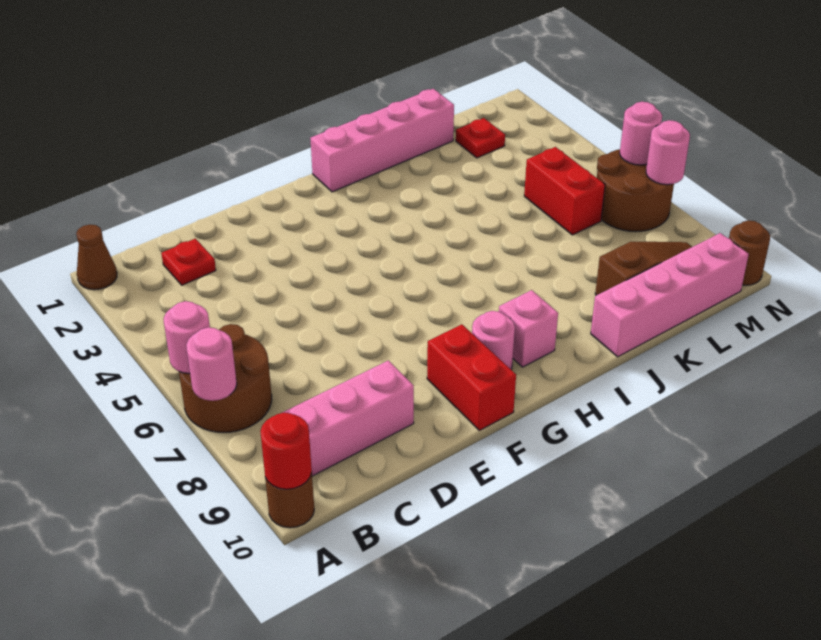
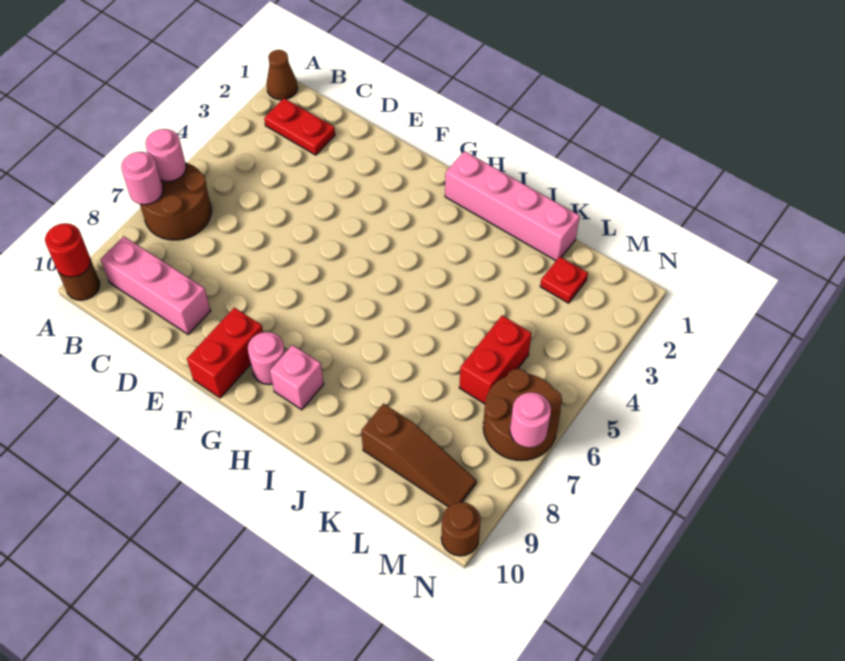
red 1x1 plate [161,239,216,285] -> red 1x2 plate [264,98,335,155]
pink 1x4 brick [591,233,749,357] -> none
pink 1x1 round brick [620,102,662,165] -> none

